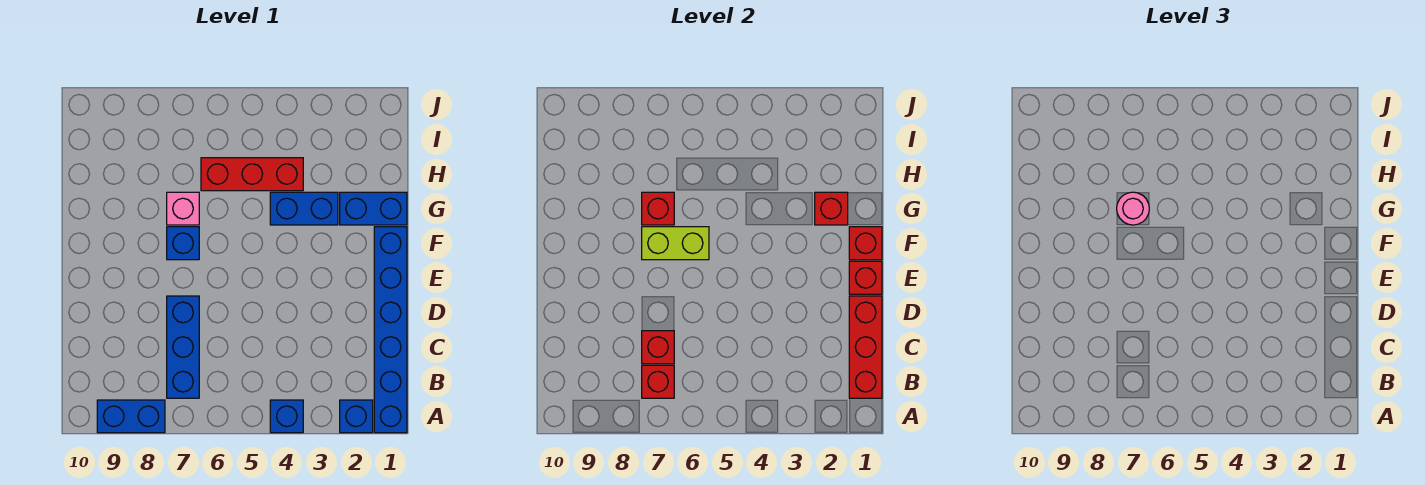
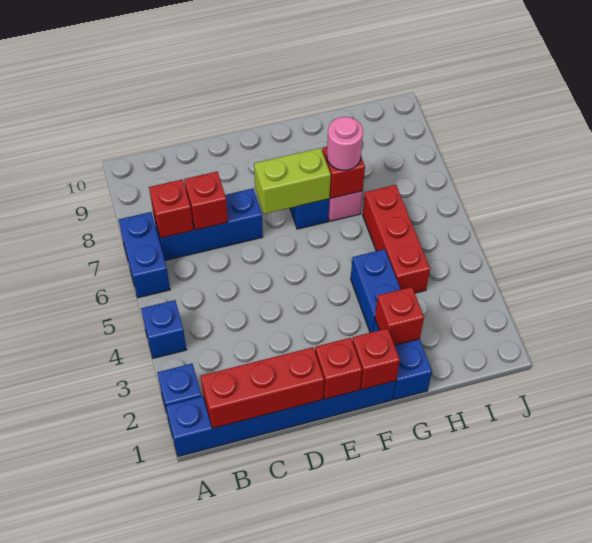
blue 1x2 brick [97,400,165,433] -> blue 1x2 brick moved to [119,212,170,298]
lime 1x2 brick [642,227,709,260] -> lime 1x2 brick turned to [254,148,331,214]

